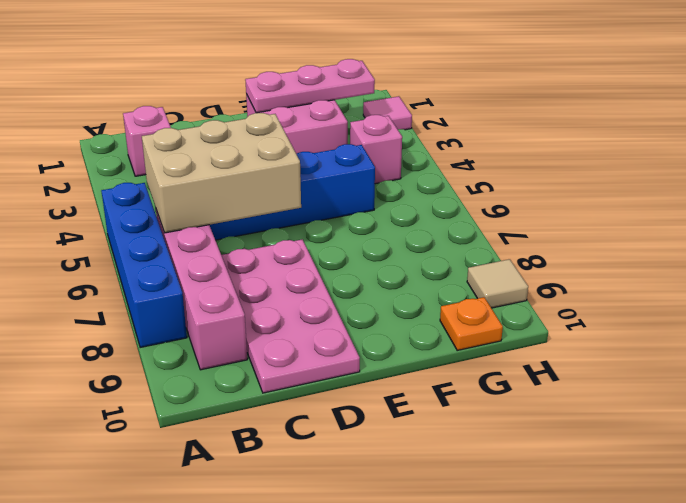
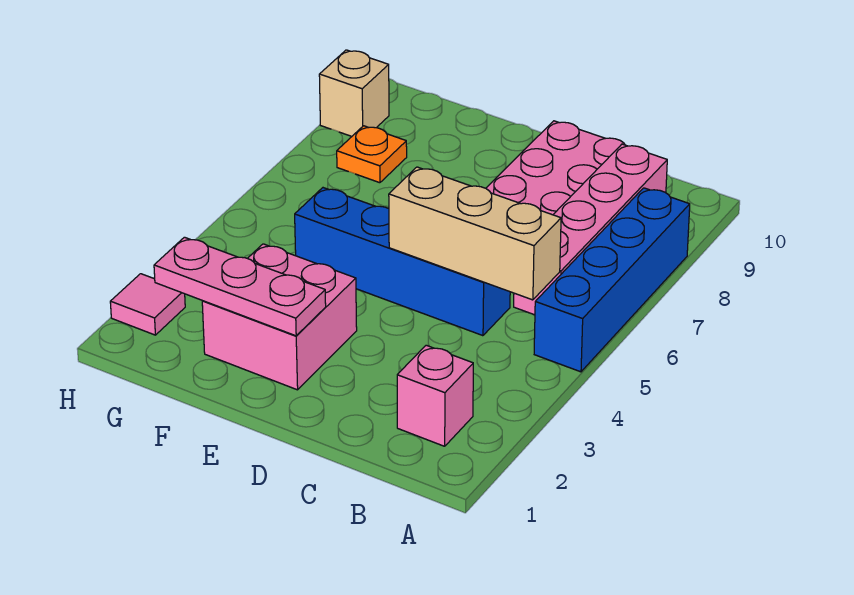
tan 2x3 brick [142,113,301,233] -> tan 1x3 brick [389,167,561,300]
pink 1x1 brick [350,115,402,184] -> none
orange 1x1 plate [440,297,503,350] -> orange 1x1 plate moved to [337,126,407,183]
tan 1x1 tile [467,259,528,308] -> tan 1x1 brick [319,50,389,136]

